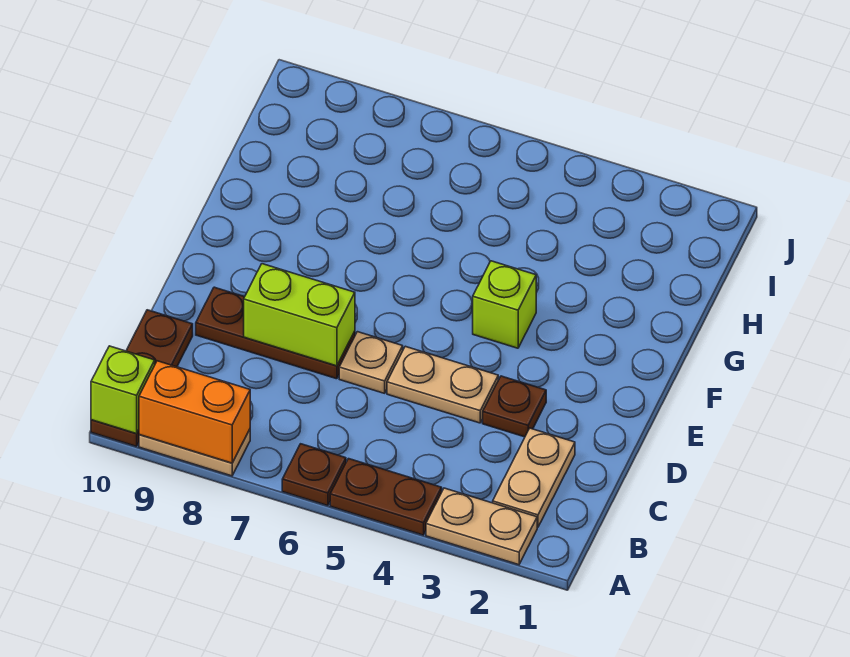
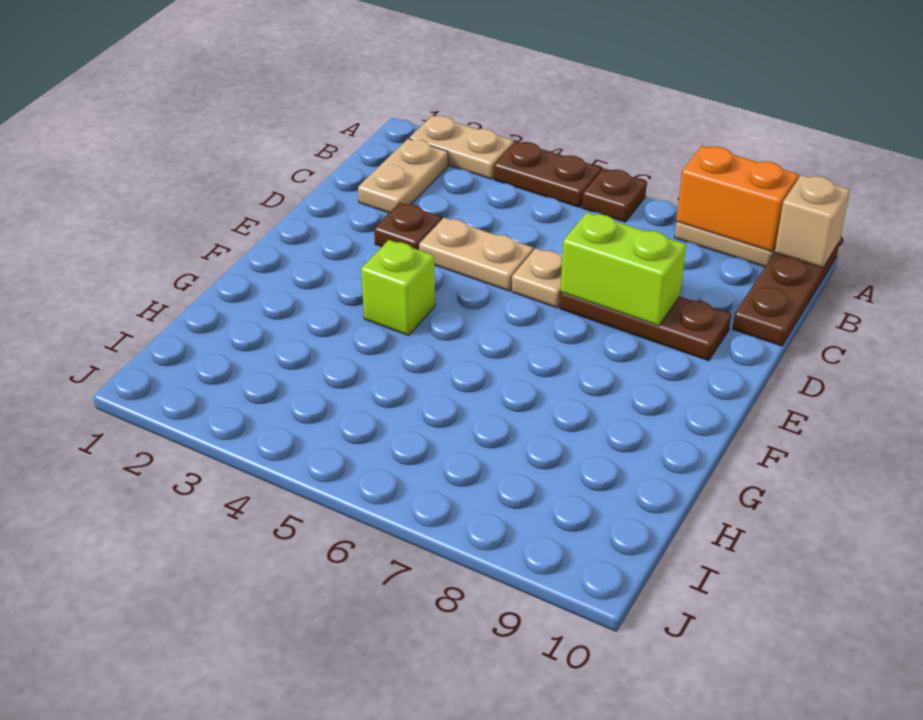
lime 1x1 brick [91,346,155,434] -> tan 1x1 brick [775,175,850,268]

